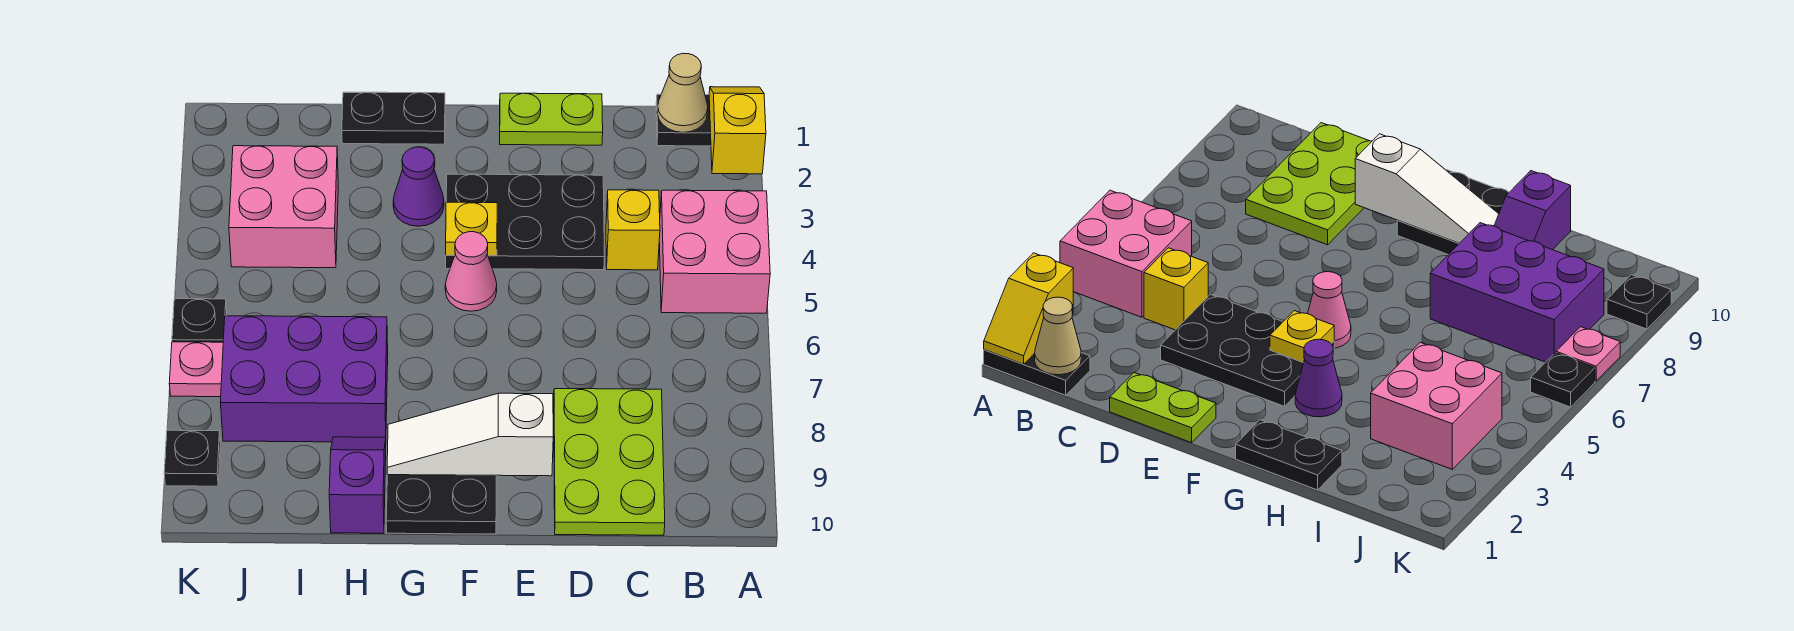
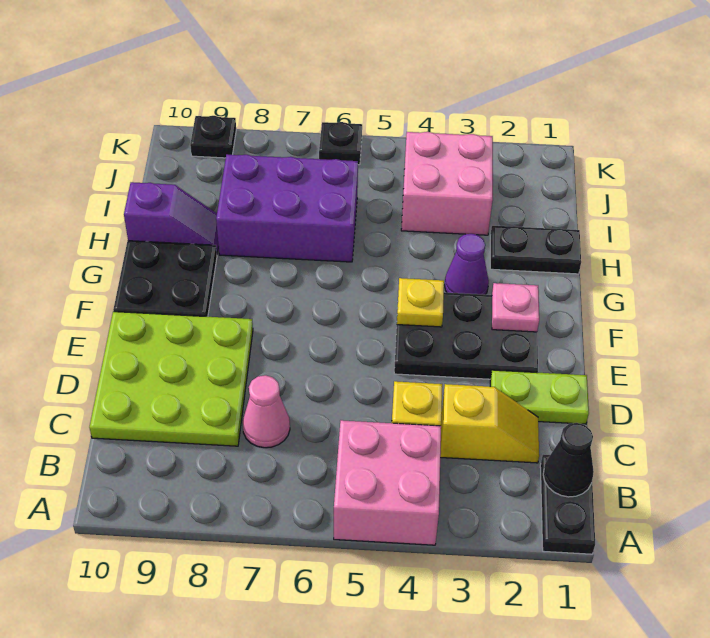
yellow 1x2 slope [709,87,766,174] -> yellow 1x2 slope moved to [440,384,539,463]
tan 1x1 cone [657,53,708,132] -> black 1x1 cone [543,423,594,497]
lime 2x3 plate [554,389,665,535] -> lime 3x3 plate [89,312,253,446]
lime 1x2 plate [500,93,603,145] -> lime 1x2 plate turned to [490,370,589,424]
black 2x3 plate [446,174,605,270] -> black 2x3 plate turned to [394,292,538,379]
white 1x3 slope [387,393,553,476] -> none
pink 1x1 cone [445,232,497,311] -> pink 1x1 cone moved to [243,375,290,448]
black 1x2 plate [342,92,445,144] -> black 1x2 plate turned to [490,226,581,274]
purple 2x3 brick [220,316,388,442] -> purple 2x3 brick turned to [216,154,358,262]
pink 1x1 plate [169,342,223,397] -> pink 1x1 plate moved to [492,283,539,332]

